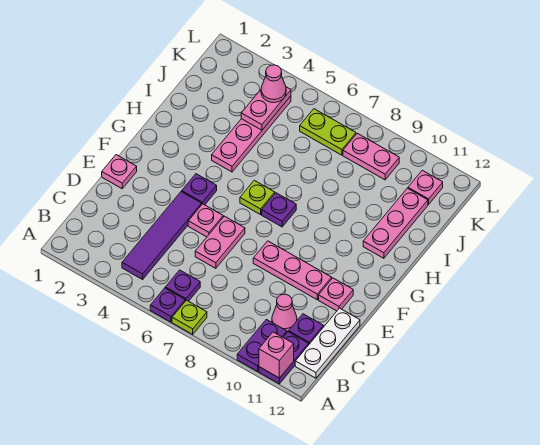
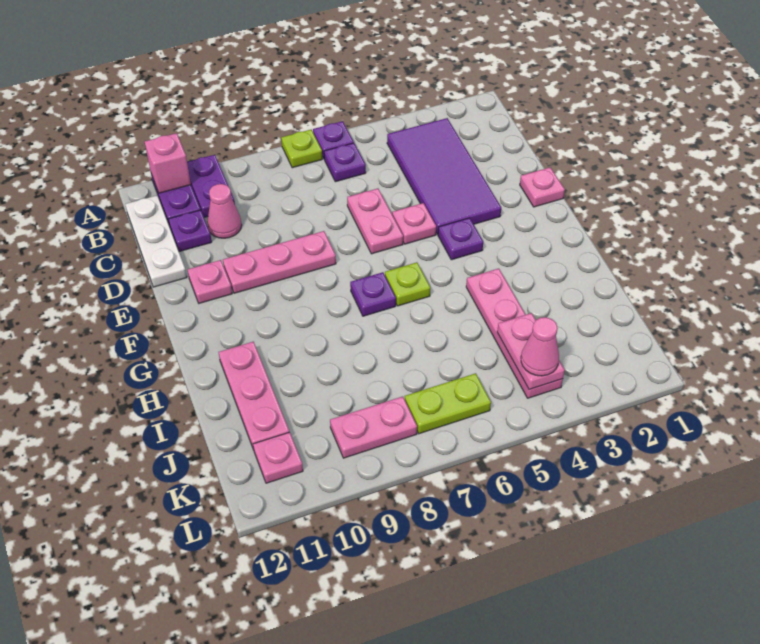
purple 1x4 tile [122,192,202,279] -> purple 2x4 tile [387,118,501,235]

